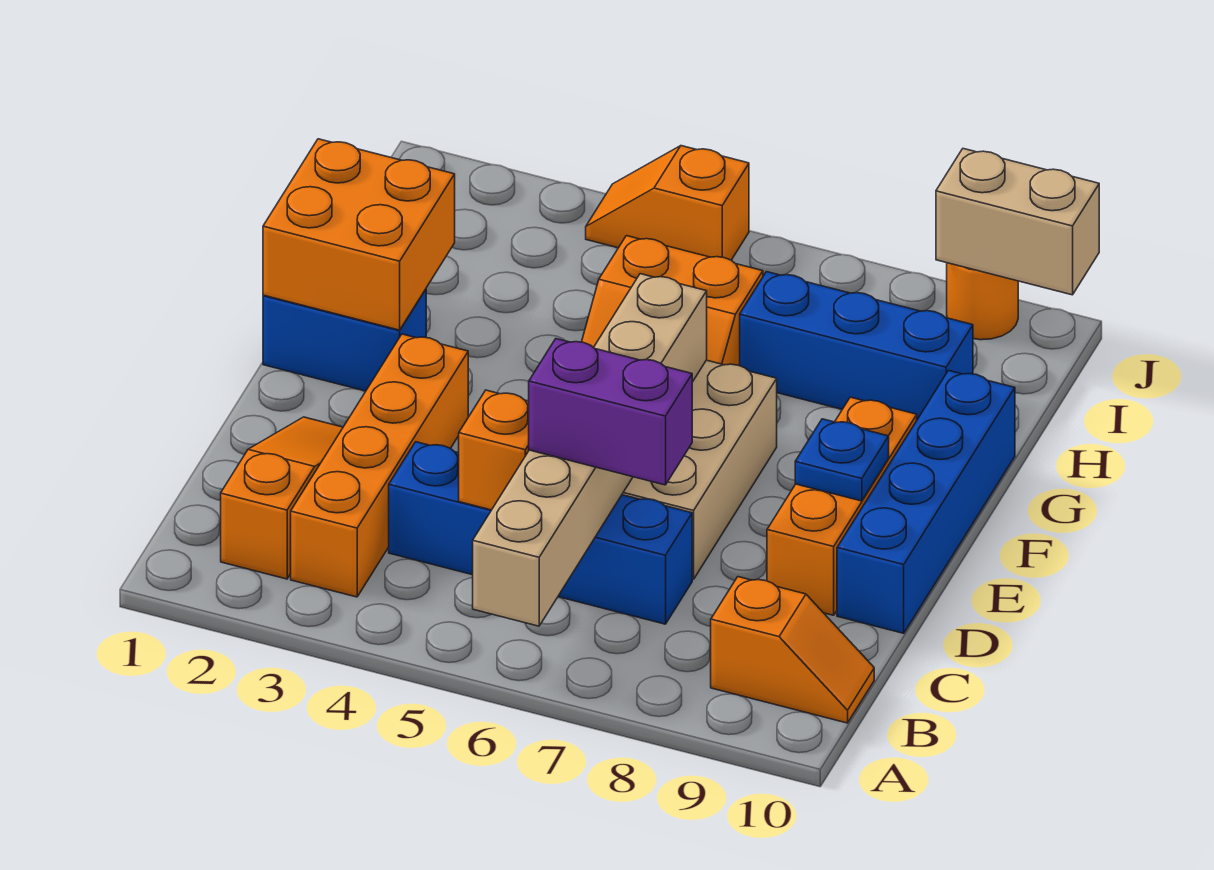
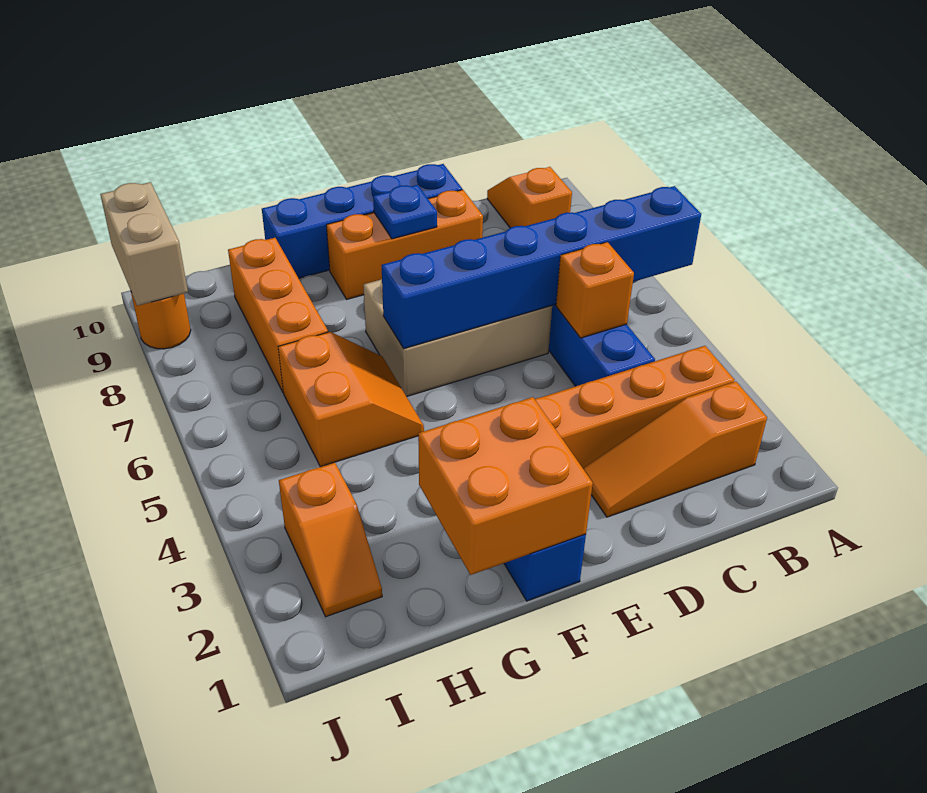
tan 1x6 brick [473,274,707,626] -> blue 1x6 brick [381,186,701,349]
purple 1x2 brick [529,339,692,485] -> none
blue 1x3 brick [740,272,973,419] -> orange 1x3 brick [228,238,328,392]
orange 1x2 slope [586,146,749,260] -> orange 1x2 slope moved to [279,462,382,617]

